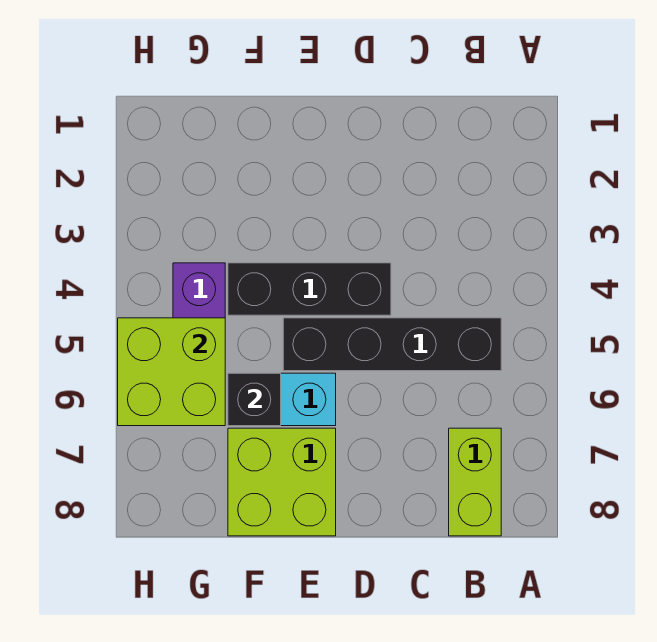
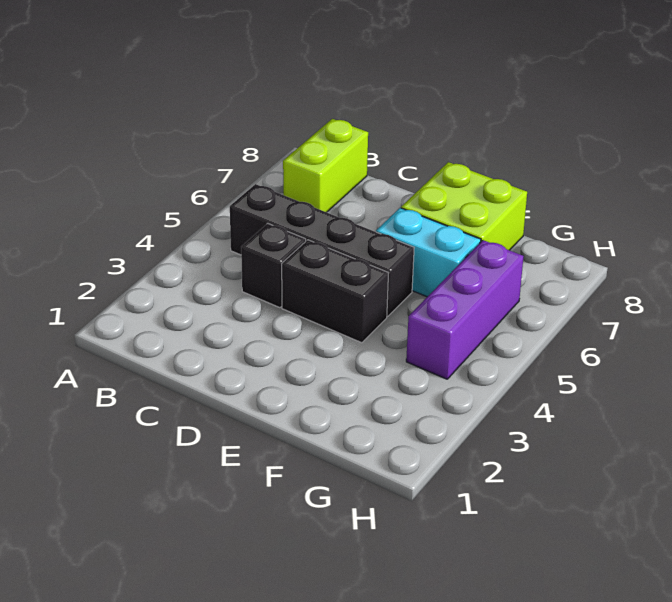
black 1x3 brick [228,263,391,315] -> black 1x2 brick [282,240,388,343]
black 1x1 brick [228,373,281,426] -> black 1x1 brick moved to [241,223,306,308]
lime 2x2 brick [118,318,225,426] -> none

